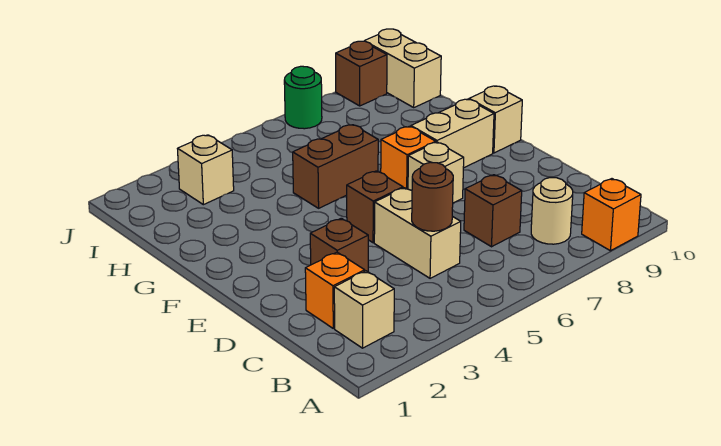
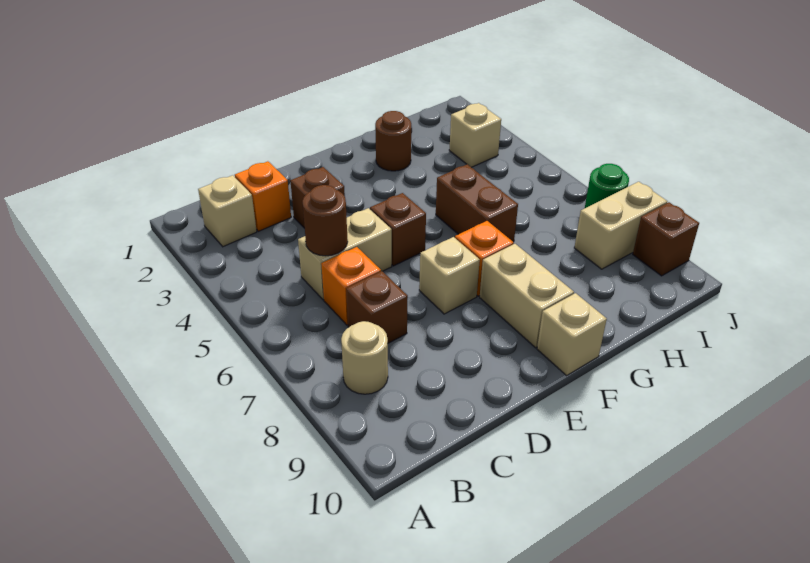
orange 1x1 brick [582,179,641,251] -> orange 1x1 brick moved to [321,247,381,325]
none -> brown 1x1 round brick [375,111,411,171]
tan 1x2 brick [365,29,441,107] -> tan 1x2 brick moved to [574,182,667,269]

